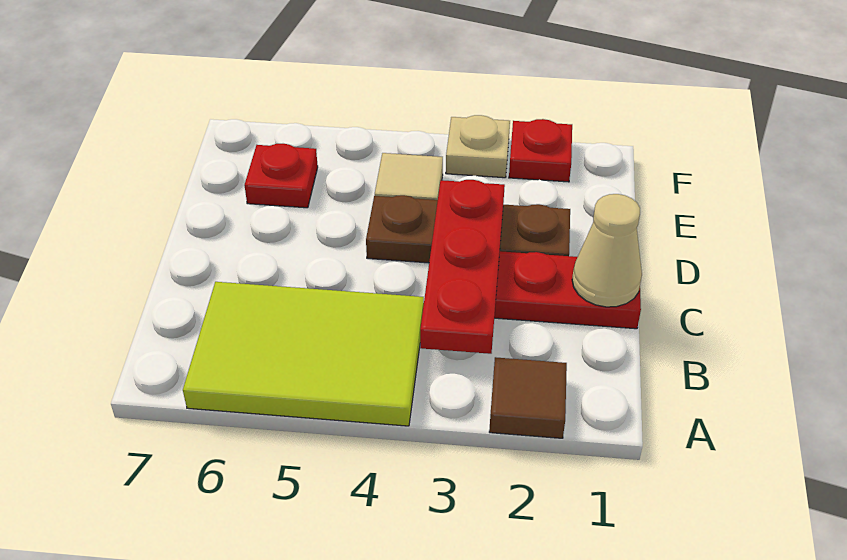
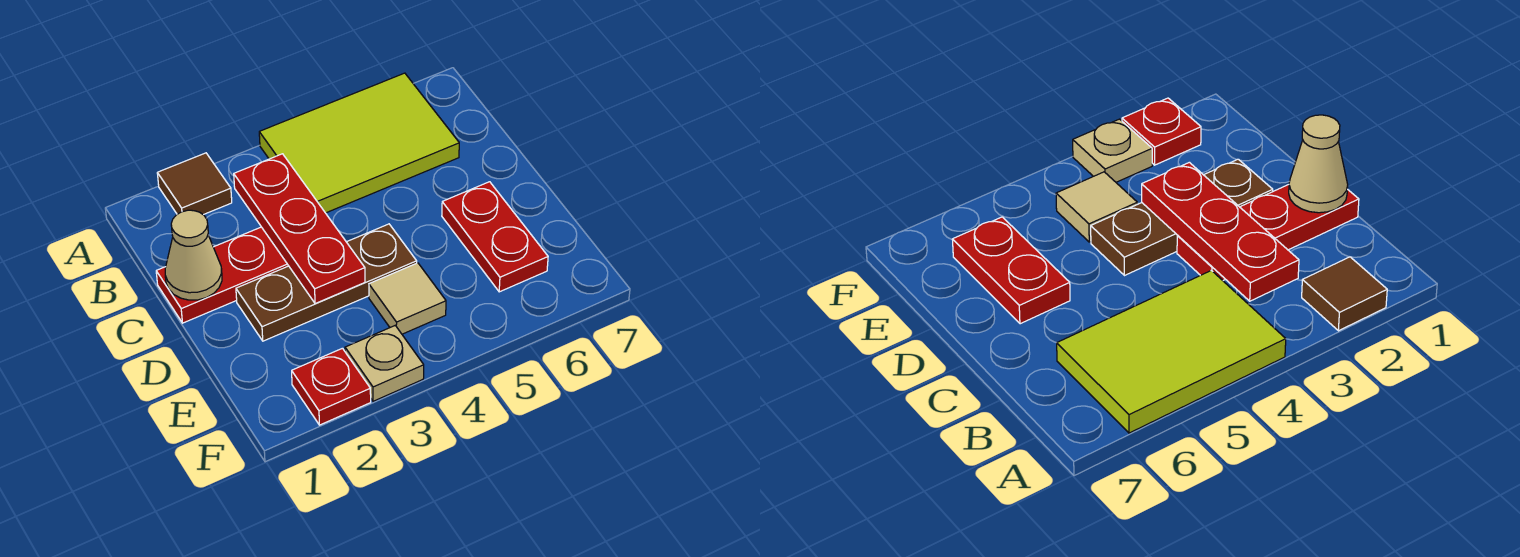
red 1x1 plate [244,144,318,208] -> red 1x2 plate [442,182,548,292]

